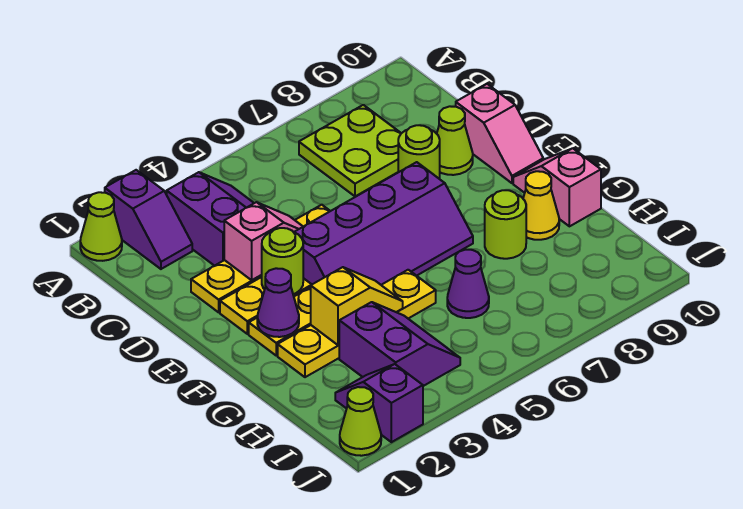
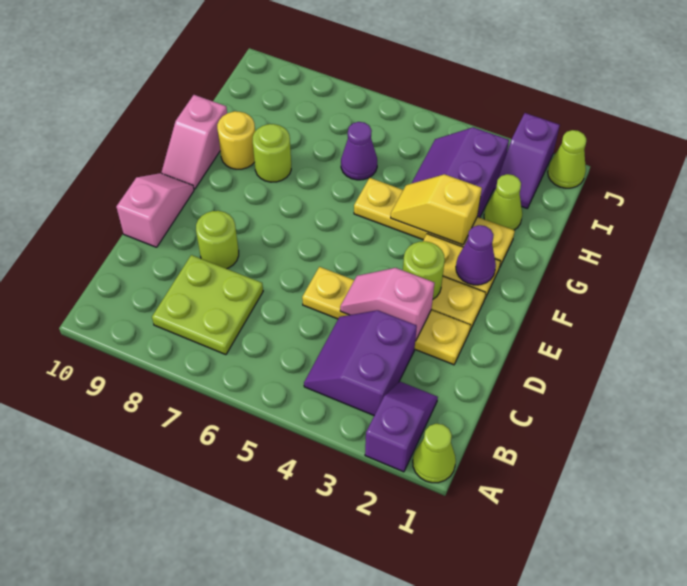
lime 1x1 cone [437,106,473,175] -> lime 1x1 cone moved to [484,174,522,230]
purple 2x4 slope [295,162,473,285] -> none
yellow 1x1 cone [523,171,559,240] -> yellow 1x1 round brick [217,111,255,169]

